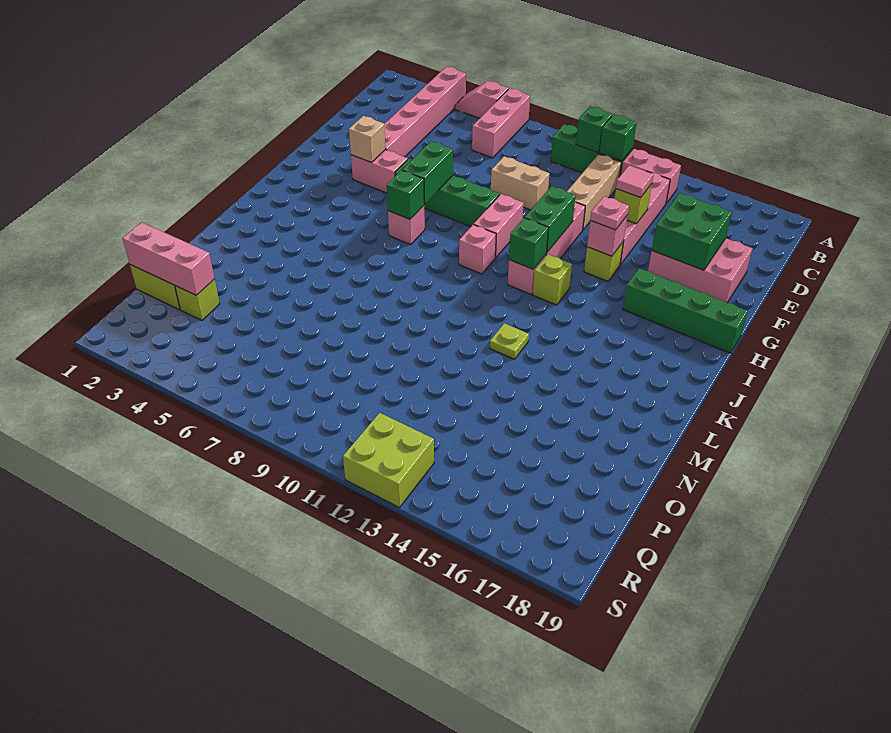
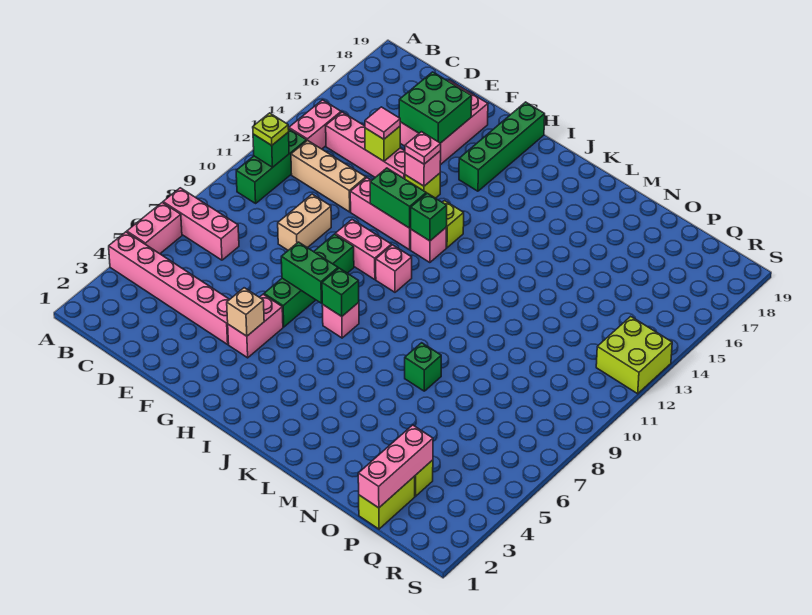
pink 1x2 slope [455,81,509,118] -> pink 1x2 brick [127,202,182,254]
green 1x1 brick [599,114,637,161] -> green 1x1 brick moved to [405,343,441,391]
lime 1x1 plate [490,323,529,359] -> lime 1x1 plate moved to [253,113,289,145]

